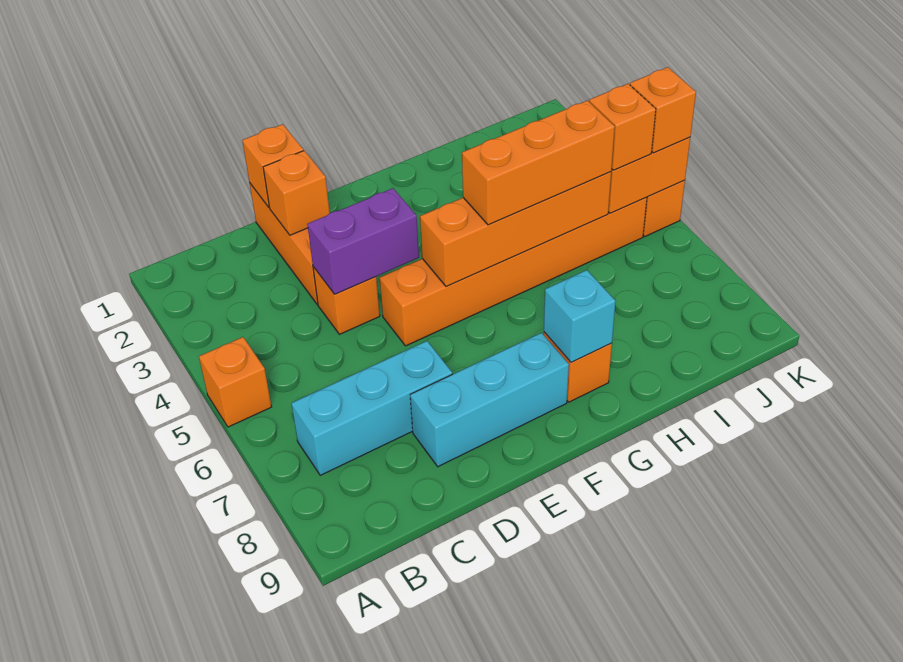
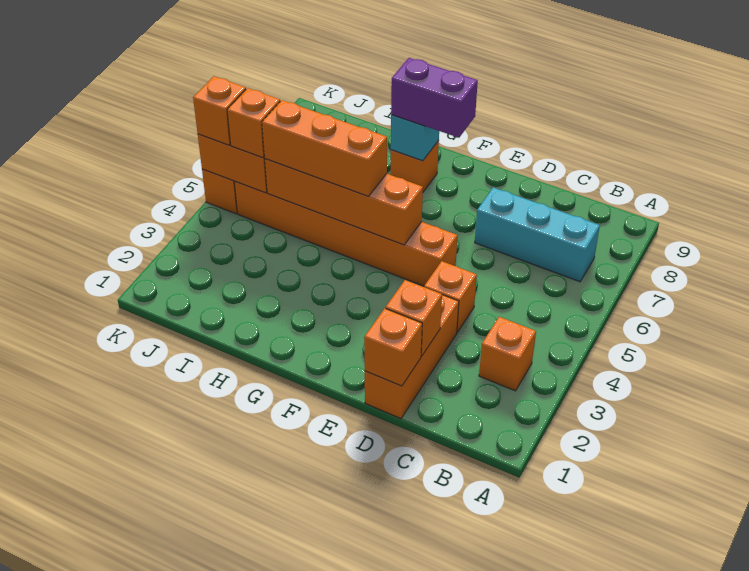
orange 1x1 brick [199,337,271,427] -> orange 1x1 brick moved to [479,317,536,391]
purple 1x2 brick [307,188,419,294] -> purple 1x2 brick moved to [391,58,478,138]
cyan 1x3 brick [410,333,569,467] -> none

